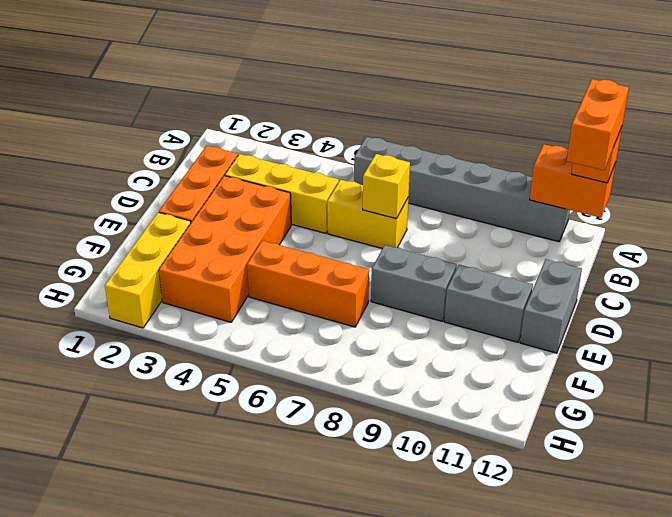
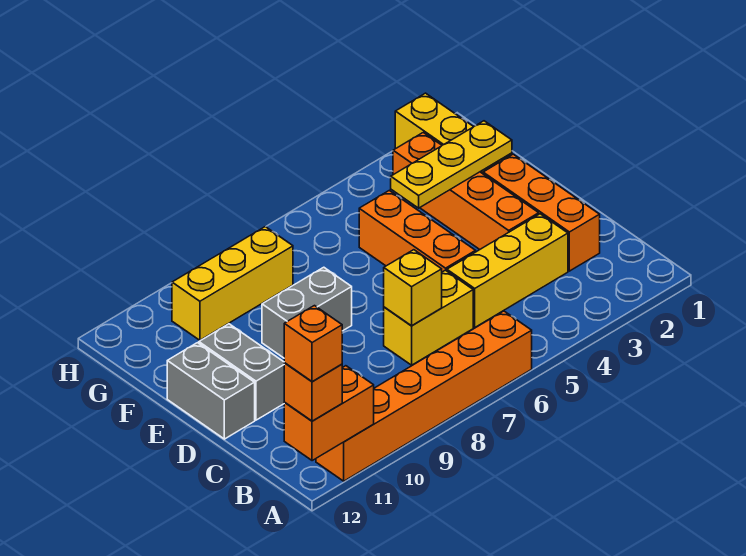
grey 1x6 brick [354,137,570,242] -> orange 1x6 brick [316,311,532,481]
orange 1x2 brick [567,79,629,170] -> orange 1x1 brick [284,306,342,382]
orange 2x4 brick [159,176,291,322] -> orange 1x4 brick [393,133,539,249]
grey 1x2 brick [444,265,533,342] -> grey 1x2 brick turned to [199,324,285,420]
none -> yellow 1x3 plate [391,121,512,208]
orange 1x3 brick [247,240,369,327] -> orange 1x3 brick turned to [359,190,476,272]
none -> yellow 1x3 brick [172,227,293,340]

